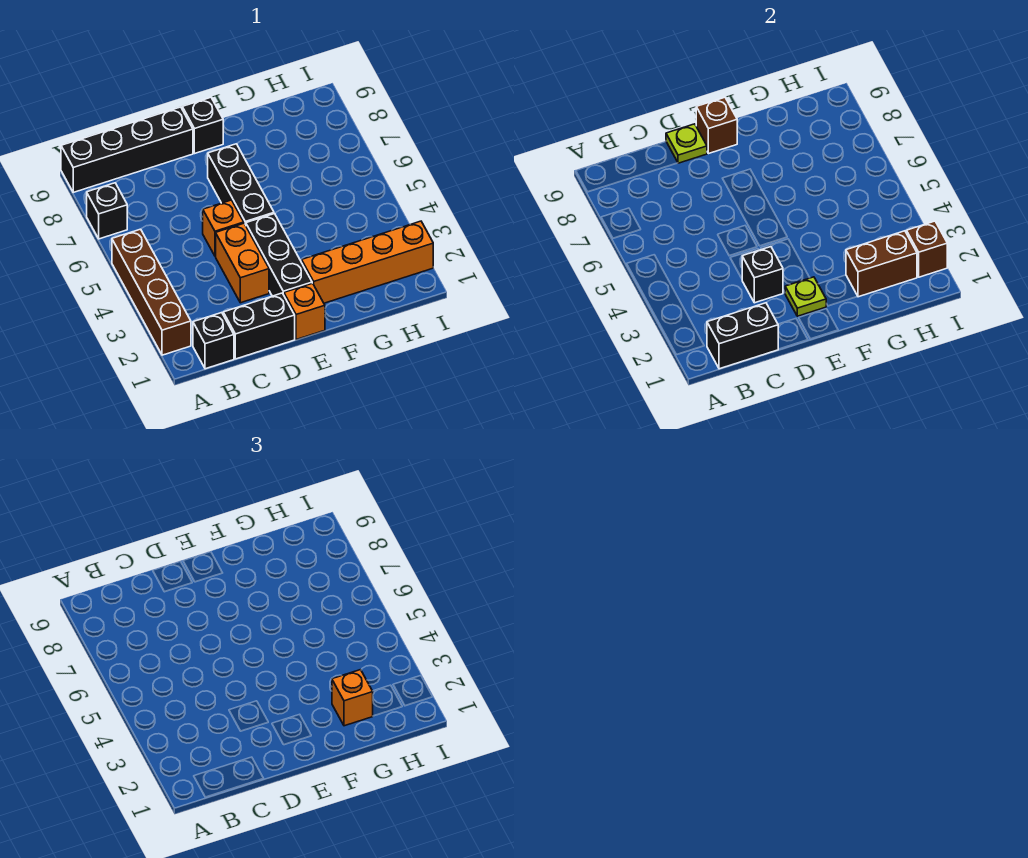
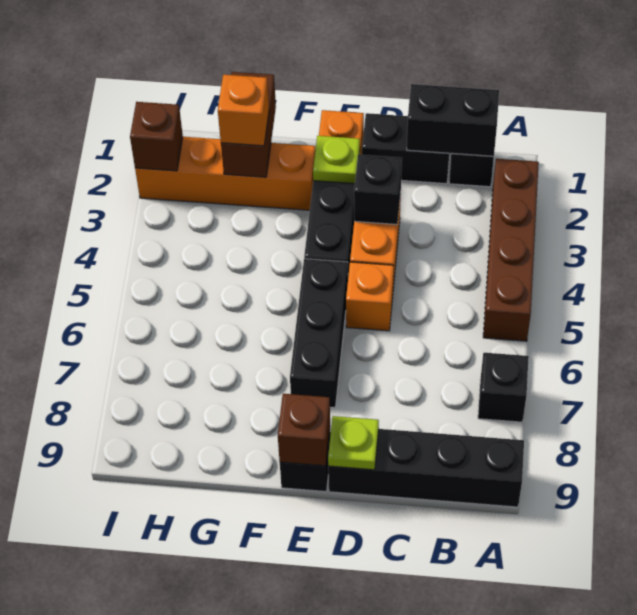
brown 1x2 brick [846,231,917,297] -> brown 1x2 brick turned to [221,72,276,177]

